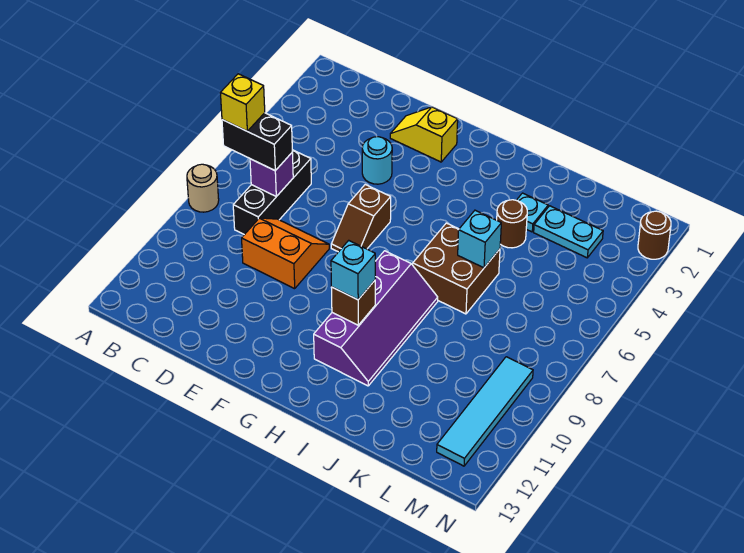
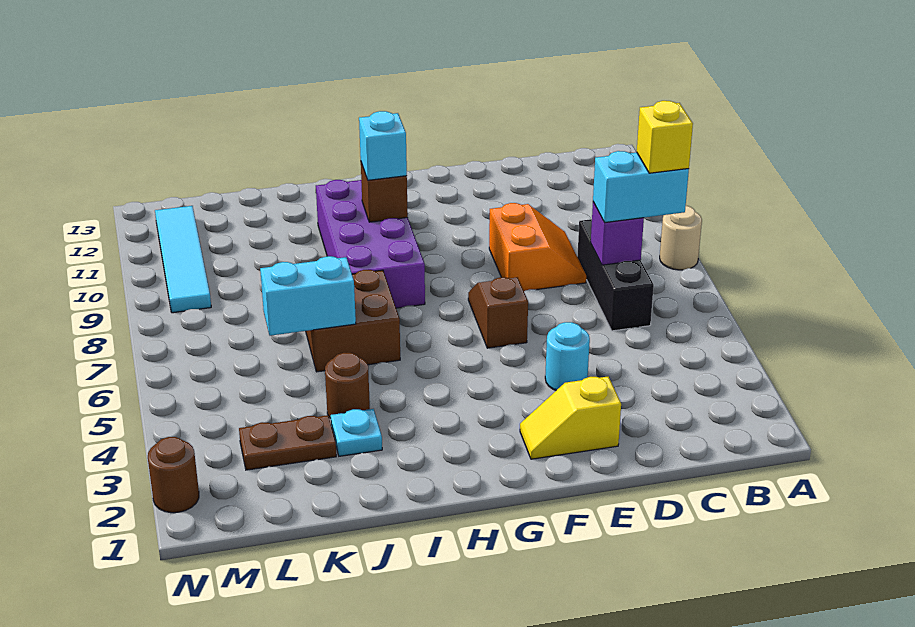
black 1x2 brick [222,113,292,171] -> cyan 1x2 brick [593,151,689,223]
orange 2x2 slope [242,218,329,289] -> orange 2x2 slope turned to [489,203,586,291]
yellow 1x2 slope [390,107,458,162] -> yellow 1x2 slope turned to [520,377,621,459]
purple 2x4 slope [314,251,438,386] -> purple 2x4 brick [316,180,425,308]
cyan 1x1 brick [458,210,501,268] -> cyan 1x2 brick [260,256,356,336]
cyan 1x2 plate [534,206,603,258] -> brown 1x2 plate [239,415,336,470]

